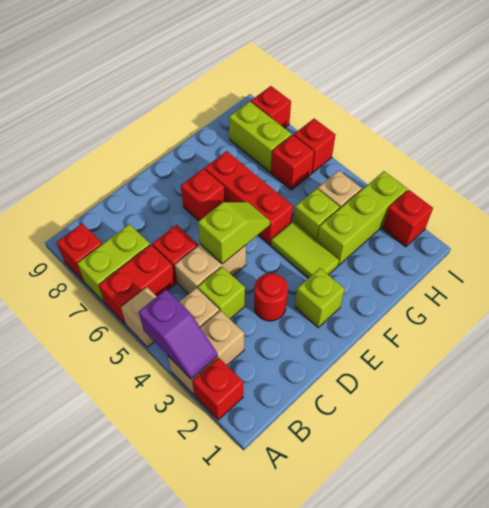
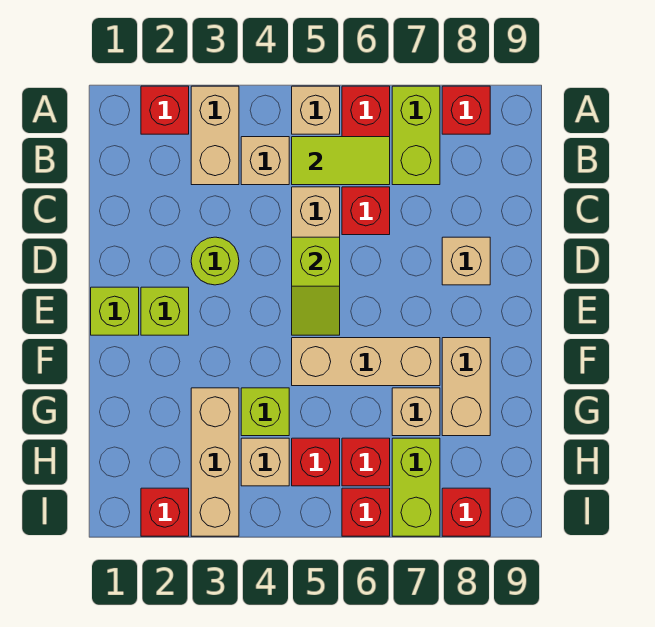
purple 1x2 slope [139,290,217,379] -> none
lime 1x1 brick [198,267,245,319] -> lime 1x1 brick moved to [91,287,139,335]
red 1x1 round brick [254,273,288,321] -> lime 1x1 round brick [191,237,239,285]
none -> tan 1x1 brick [442,237,490,285]
red 1x1 brick [181,169,225,221] -> red 1x1 brick moved to [292,438,340,486]
lime 1x2 tile [271,222,339,278] -> lime 1x2 tile moved to [292,137,390,185]
red 1x3 brick [205,151,293,245] -> tan 1x3 brick [292,338,440,386]
none -> tan 1x2 brick [442,338,490,436]
lime 1x3 brick [317,171,407,265] -> tan 1x3 brick [191,388,239,536]
none -> tan 1x1 brick [392,388,440,436]
lime 1x2 brick [229,101,292,172] -> lime 1x2 brick turned to [392,438,440,536]

